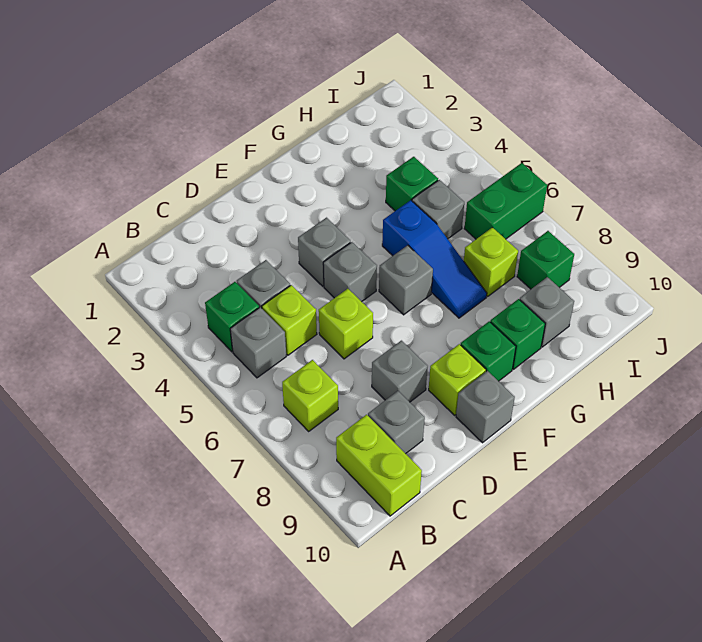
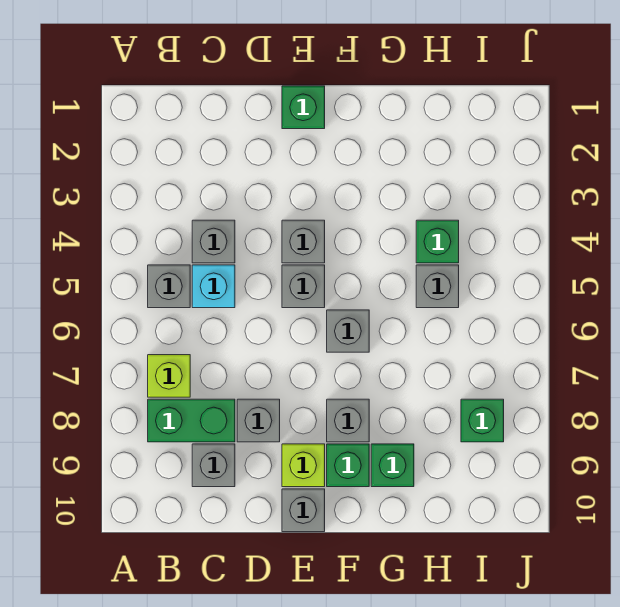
green 1x1 brick [205,282,259,352] -> green 1x1 brick moved to [282,86,325,129]
lime 1x2 brick [336,415,422,516] -> none
lime 1x1 brick [262,285,317,355] -> cyan 1x1 brick [192,265,235,308]
lime 1x1 brick [319,289,373,359] -> none
blue 1x3 slope [382,200,487,318] -> none
lime 1x1 brick [463,227,518,296] -> none
grey 1x1 brick [520,277,574,347] -> grey 1x1 brick moved to [327,399,369,442]
green 1x2 brick [464,163,547,239] -> green 1x2 brick moved to [148,399,235,442]

